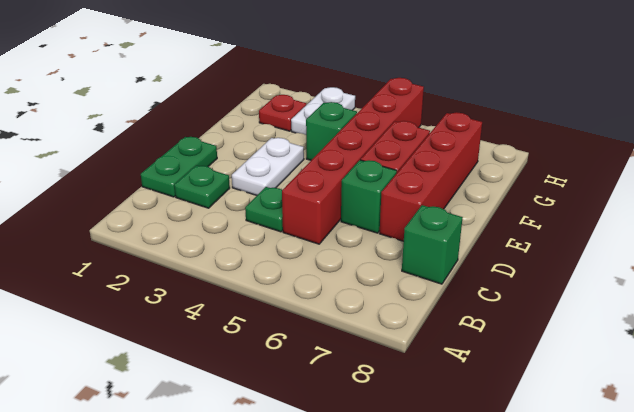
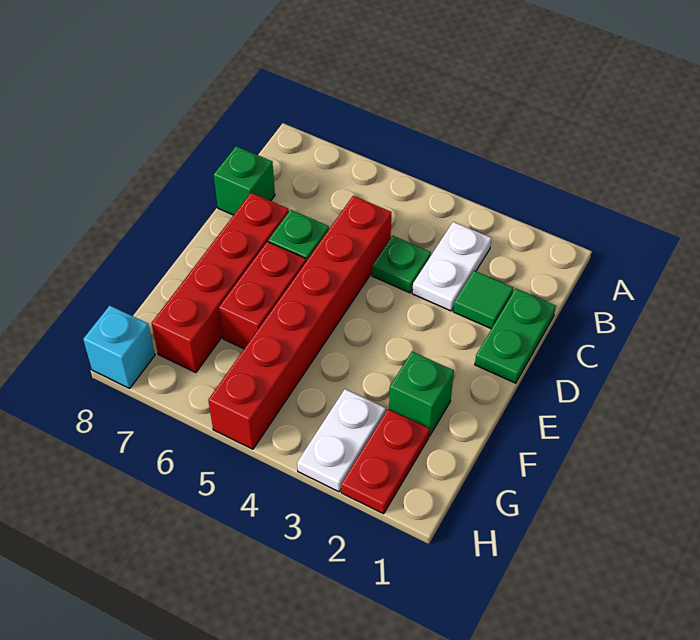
green 1x1 plate [174,165,230,208] -> green 1x1 tile [453,271,513,329]
white 1x2 plate [232,138,304,195] -> white 1x2 plate moved to [412,222,491,311]
green 1x1 brick [306,102,357,160] -> green 1x1 brick moved to [389,352,454,436]
red 1x1 plate [259,95,306,131] -> red 1x2 plate [341,409,430,514]
none -> cyan 1x1 brick [83,306,155,388]

